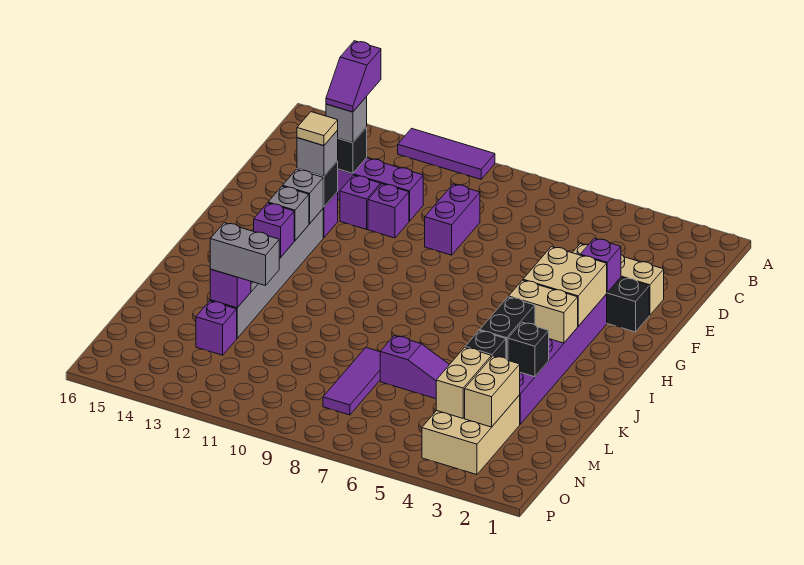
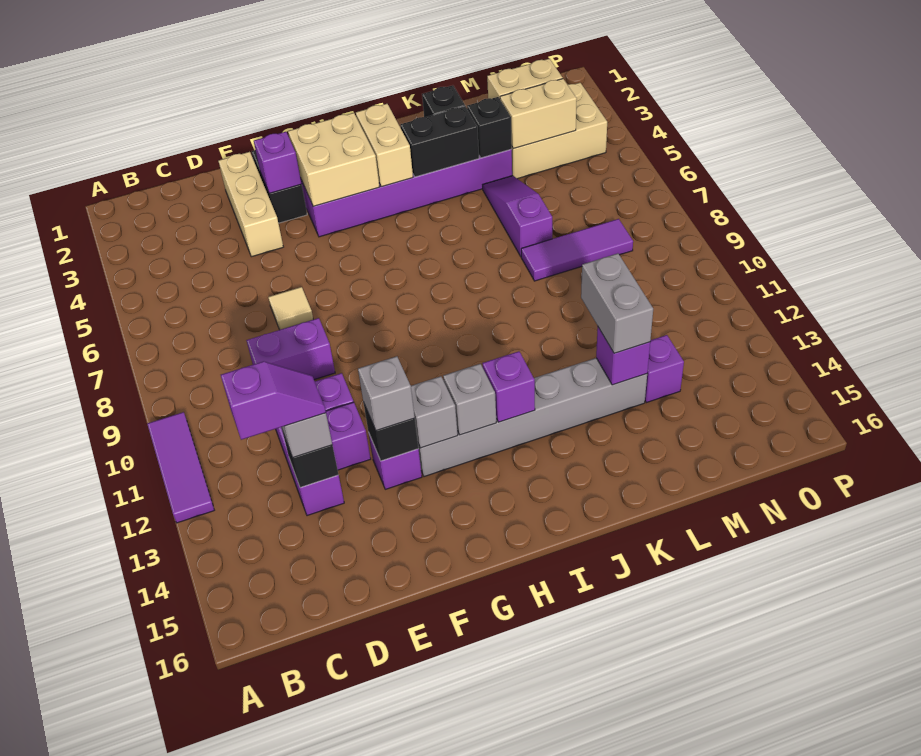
tan 1x1 tile [297,112,338,146] -> tan 1x1 tile moved to [268,287,313,330]

